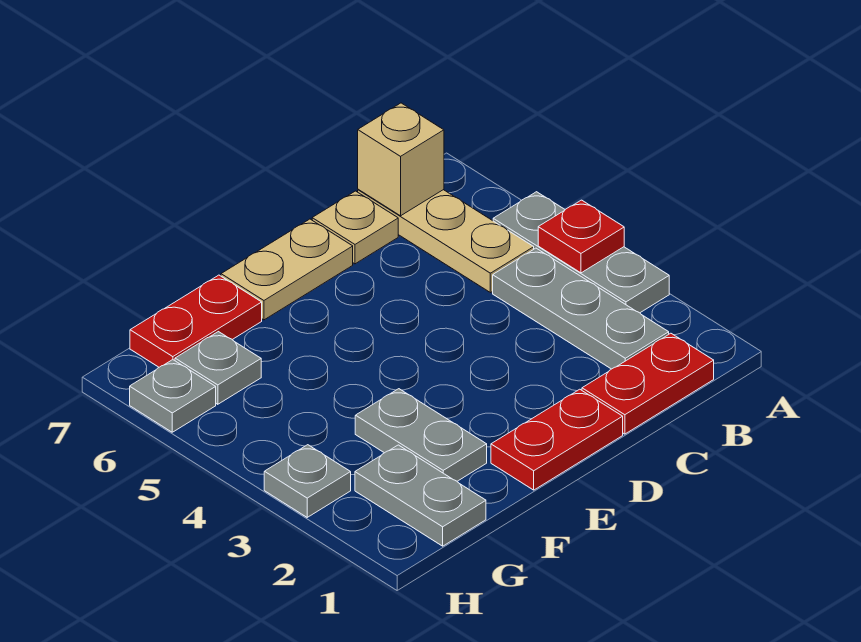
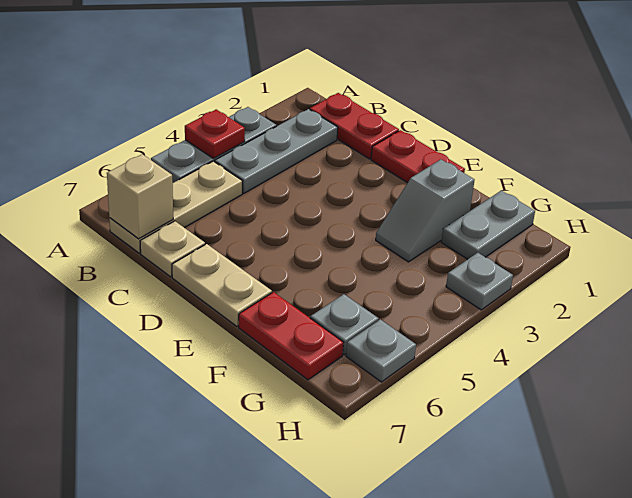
grey 1x2 plate [355,389,487,481] -> grey 1x2 slope [376,160,474,262]

